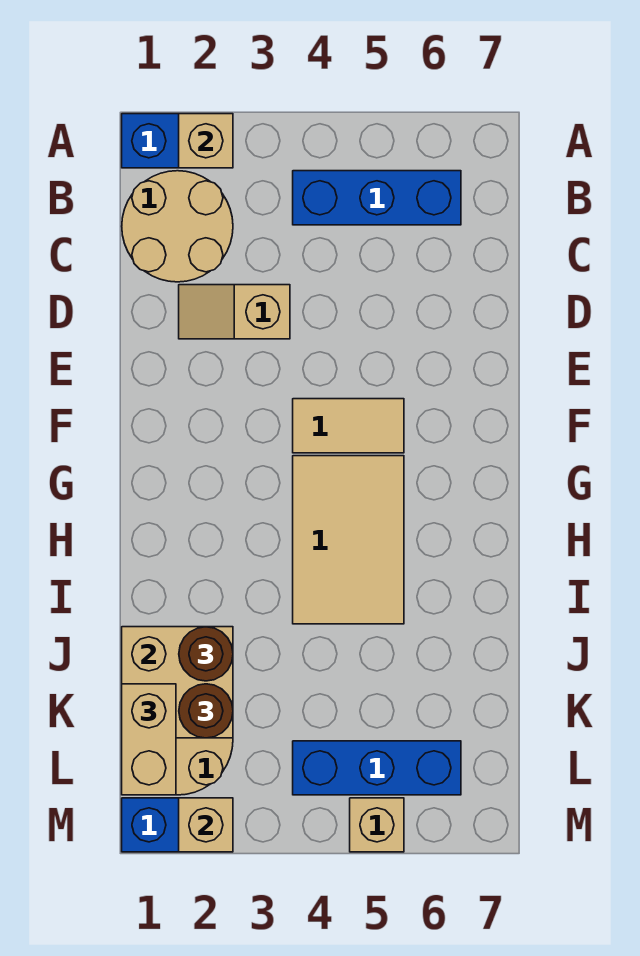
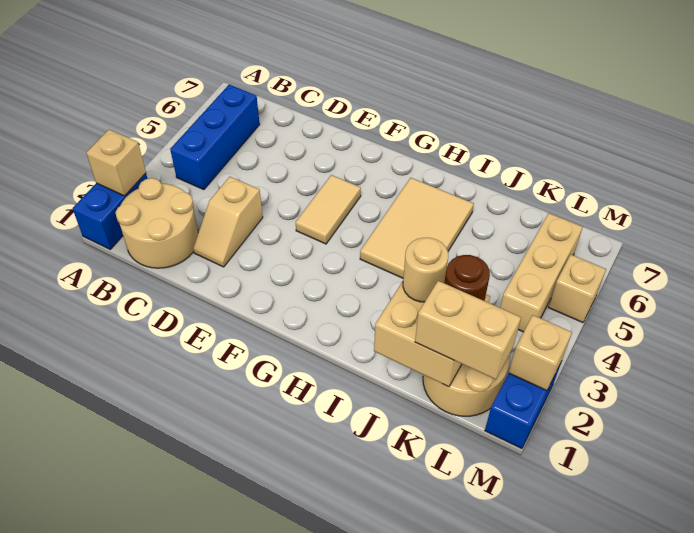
tan 2x3 tile [293,456,404,624] -> tan 2x3 tile turned to [360,178,474,278]
brown 1x1 round brick [179,627,233,681] -> tan 1x1 round brick [403,238,448,302]
blue 1x3 brick [293,741,461,795] -> tan 1x3 brick [500,213,583,332]

